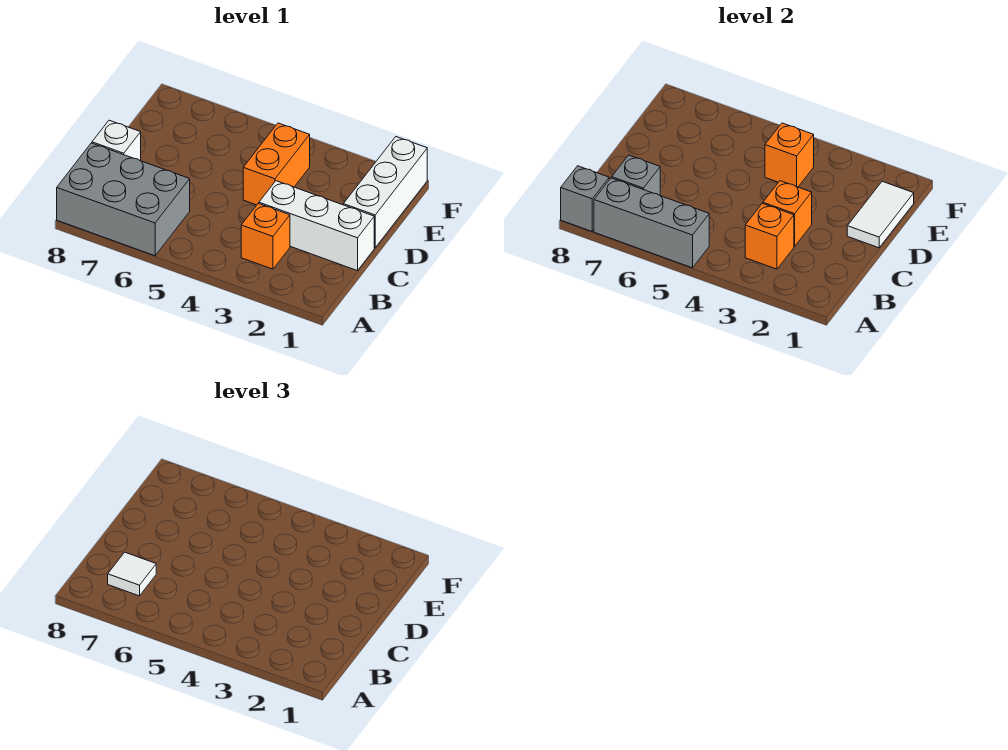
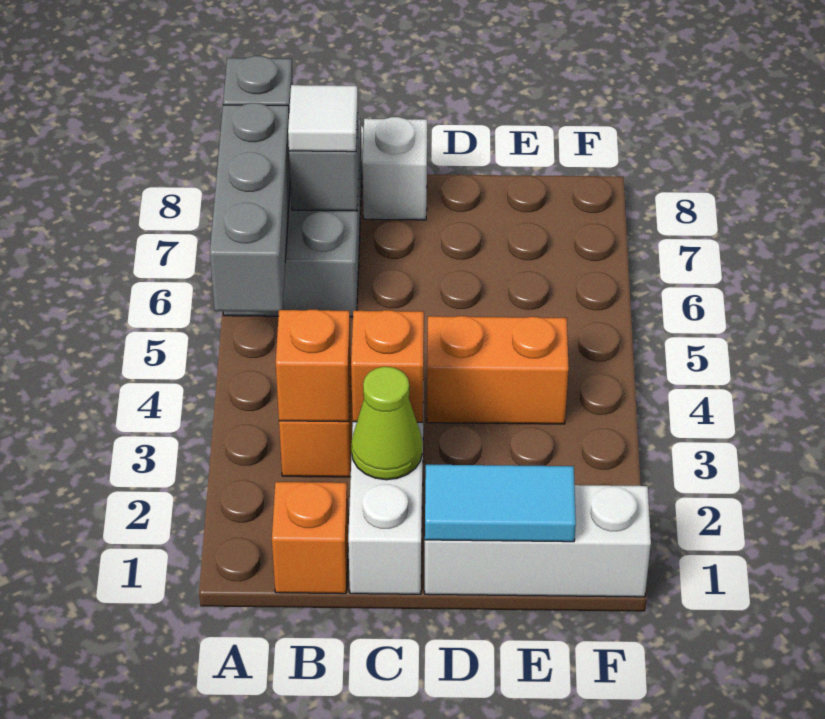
none -> lime 1x1 cone [351,367,422,480]
white 1x2 tile [847,181,914,248] -> cyan 1x2 tile [425,465,576,542]
orange 1x1 brick [765,123,814,187] -> orange 1x1 brick moved to [272,482,348,594]

